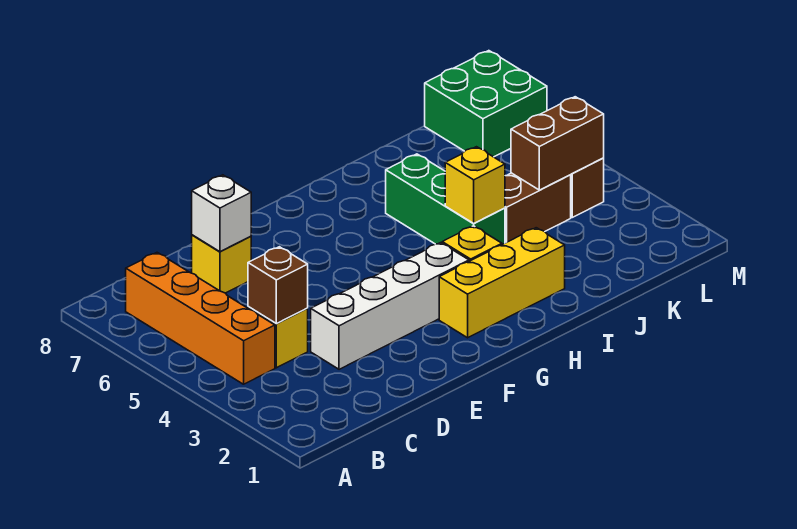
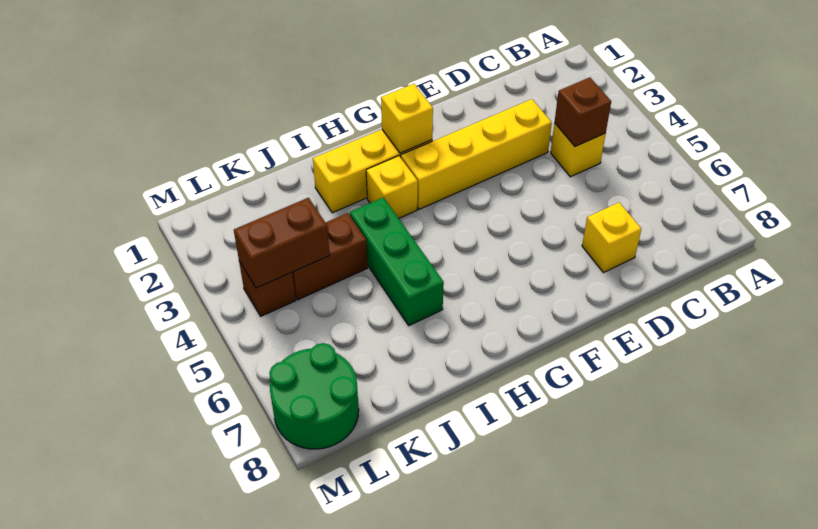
orange 1x4 brick [126,253,275,384] -> none
white 1x4 brick [311,243,469,369] -> yellow 1x4 brick [401,99,552,209]
white 1x1 brick [192,175,251,252] -> none
yellow 1x1 brick [445,147,505,224] -> yellow 1x1 brick moved to [381,84,433,153]
green 2x2 brick [425,51,547,157] -> green 2x2 round brick [269,343,359,449]

